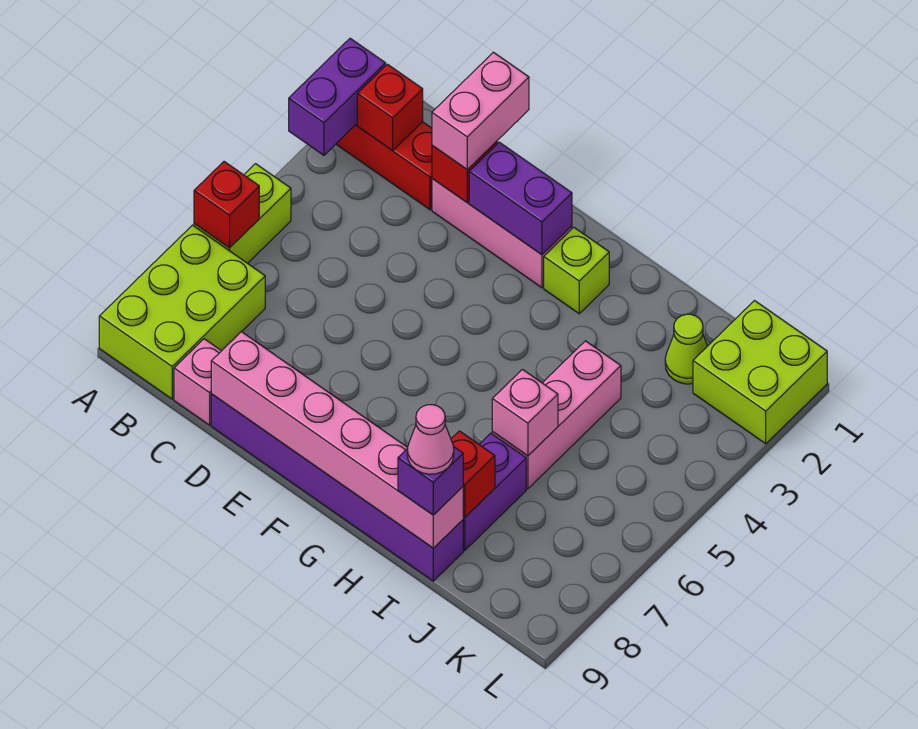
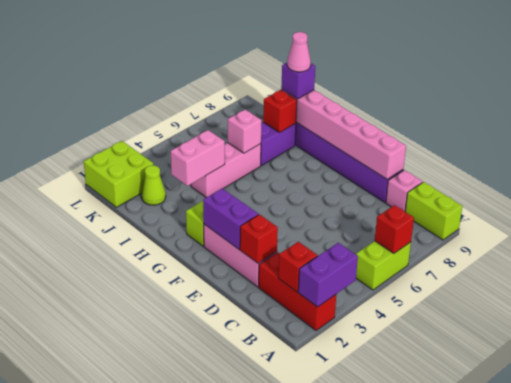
lime 2x3 brick [99,225,265,399] -> lime 1x2 brick [405,182,462,240]
pink 1x2 brick [432,52,529,170] -> pink 1x2 brick moved to [171,130,225,186]

